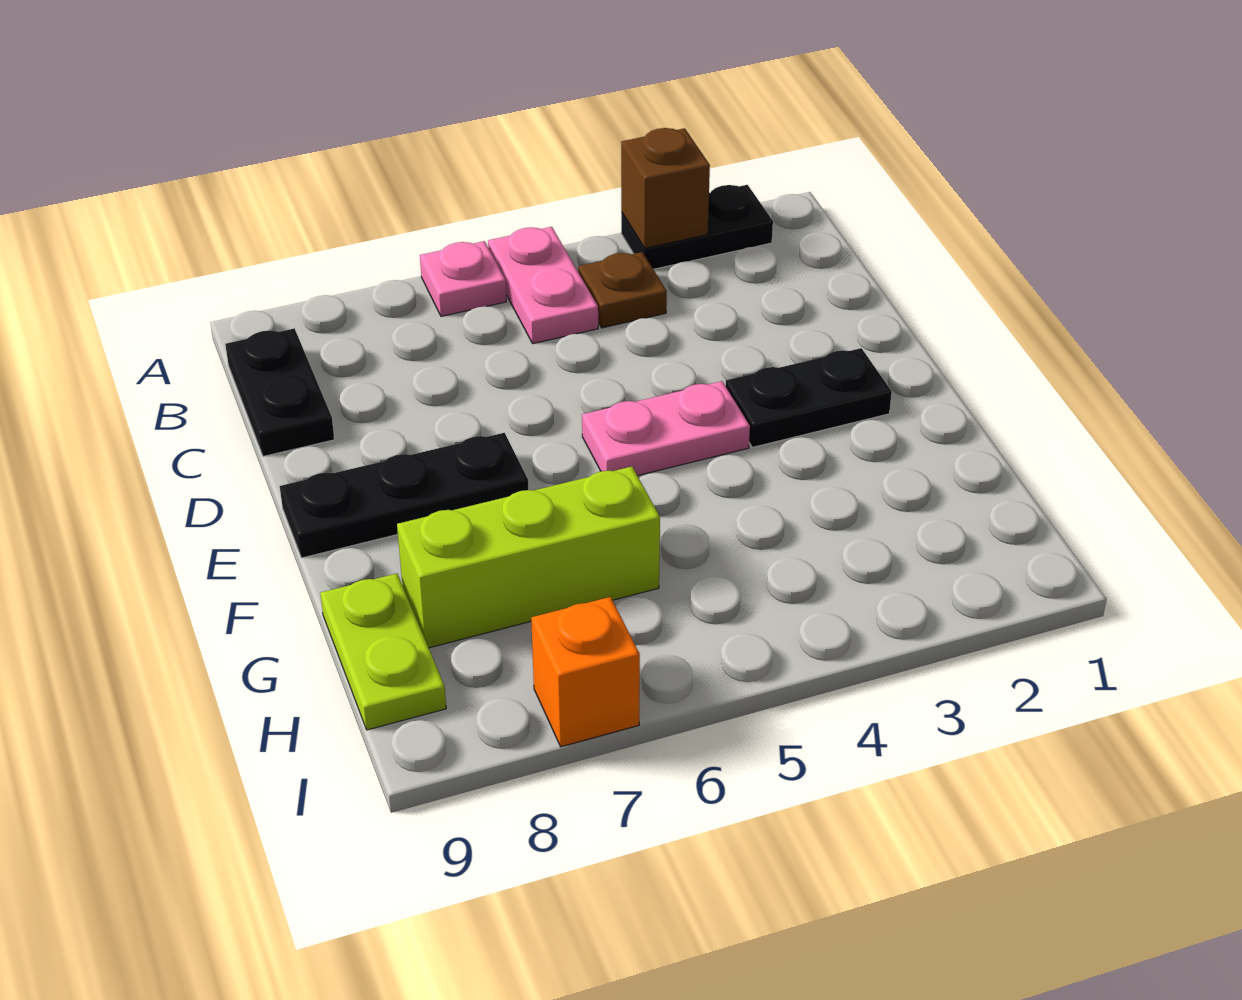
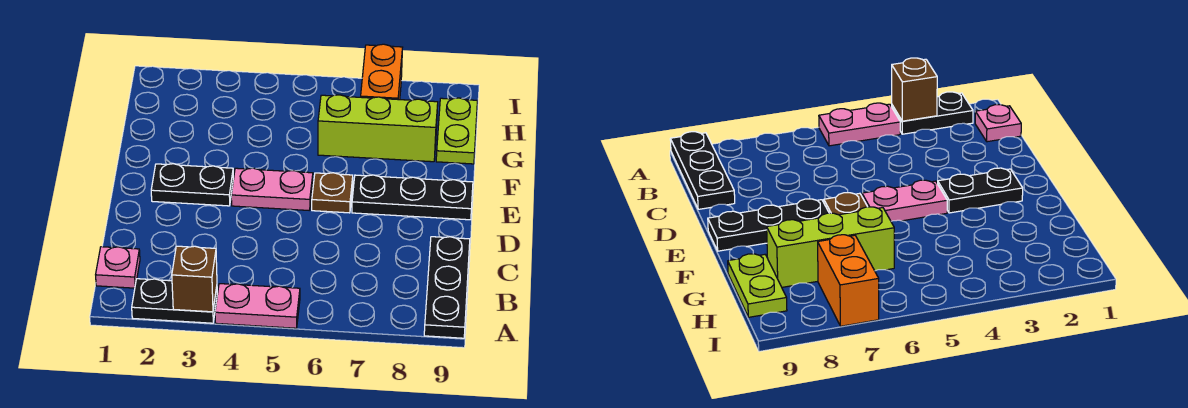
pink 1x2 plate [488,227,598,344] -> pink 1x2 plate turned to [215,284,300,328]
pink 1x1 plate [420,241,506,316] -> pink 1x1 plate moved to [96,247,140,288]
brown 1x1 plate [578,252,667,328] -> brown 1x1 plate moved to [312,173,353,213]
black 1x2 plate [225,328,334,456] -> black 1x3 plate [424,237,470,338]
orange 1x1 brick [531,597,640,747] -> orange 1x2 brick [361,44,402,100]

